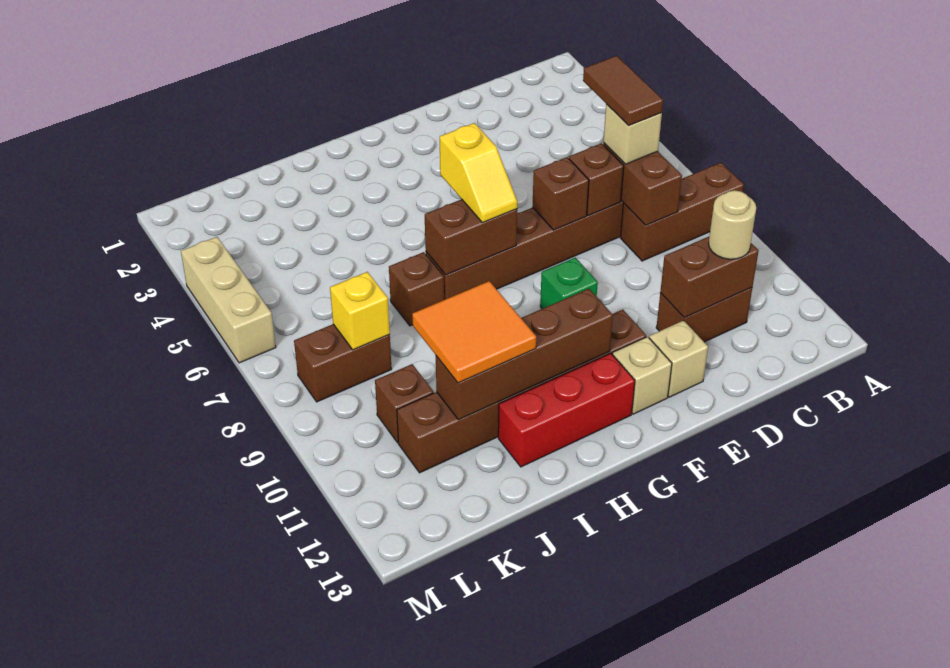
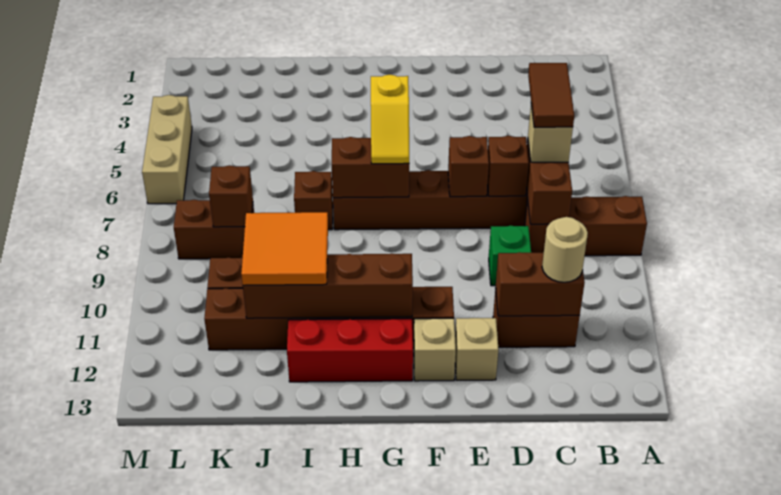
green 1x1 brick [540,258,598,309] -> green 1x1 brick moved to [489,226,531,286]
yellow 1x1 brick [330,272,390,350] -> brown 1x1 brick [209,165,253,227]

